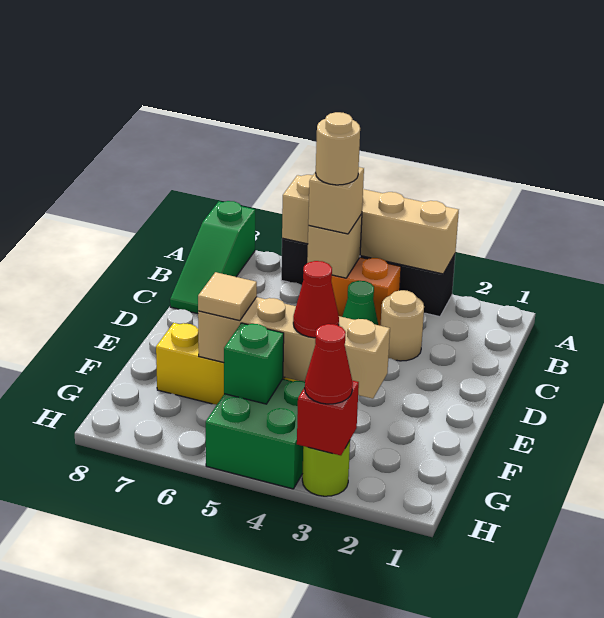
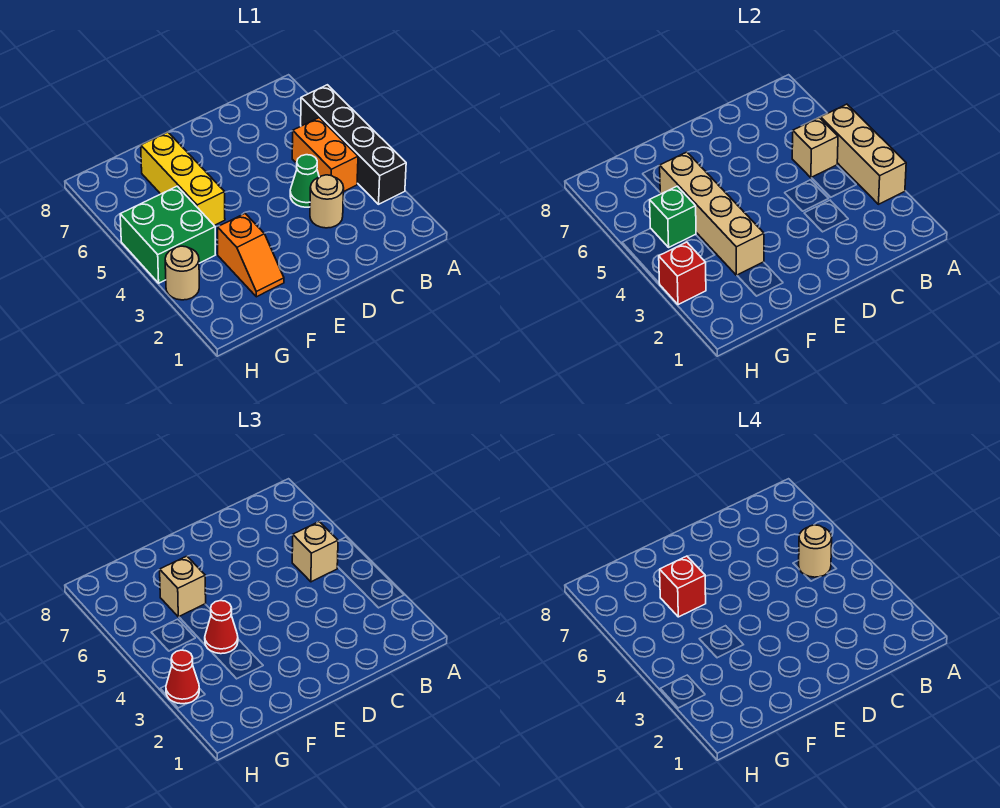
tan 1x4 brick [282,175,459,274] -> tan 1x3 brick [821,104,906,204]
green 1x3 slope [170,201,255,314] -> none
none -> orange 1x2 slope [218,214,284,297]
tan 1x1 tile [198,272,257,321] -> tan 1x1 brick [160,556,206,617]
none -> red 1x1 brick [660,556,706,617]
lime 1x1 round brick [302,441,350,496] -> tan 1x1 round brick [165,246,199,300]

